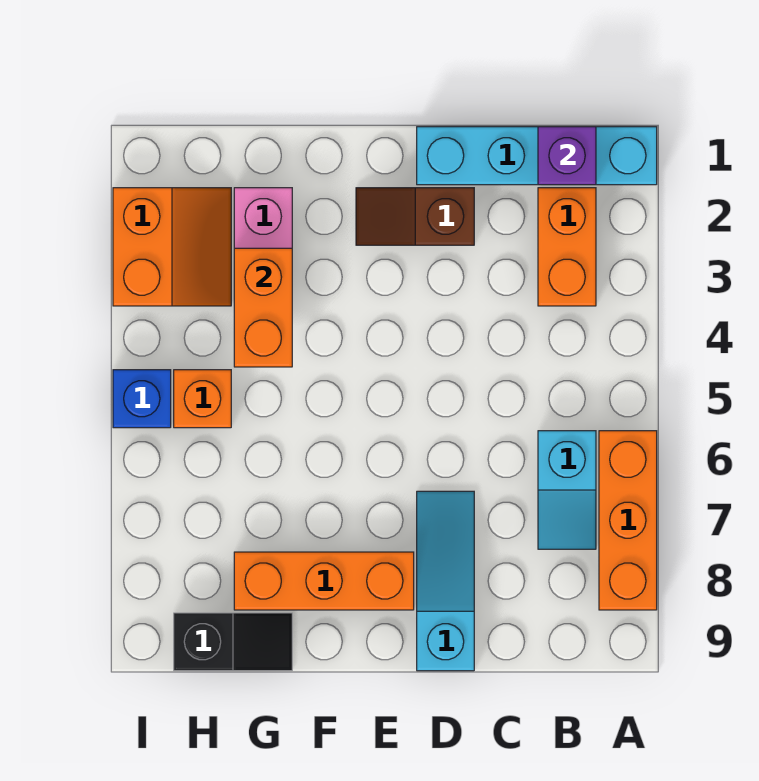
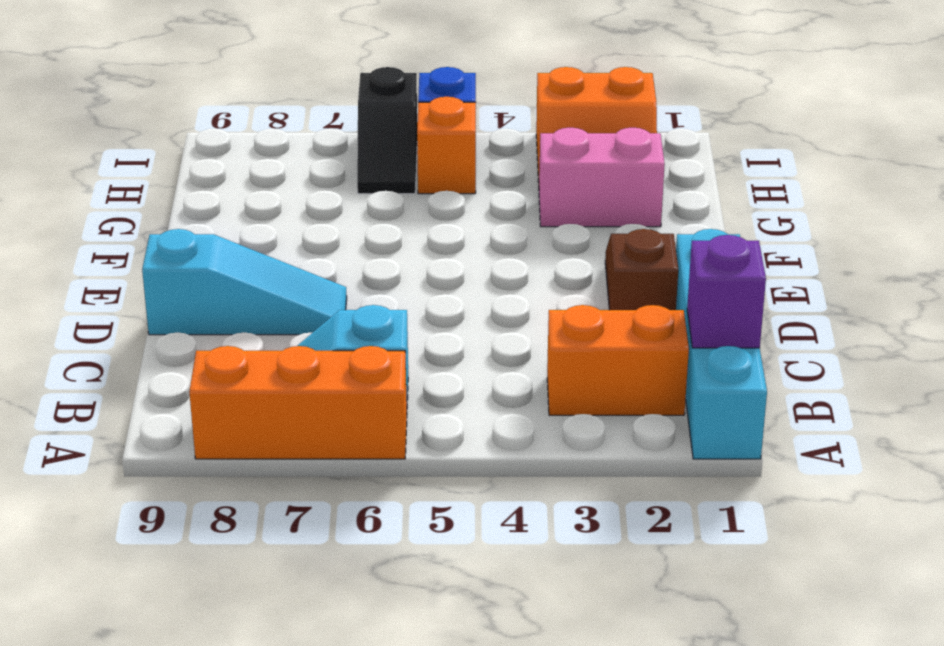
orange 1x3 brick [234,552,414,610] -> none
orange 1x2 brick [234,248,292,367] -> none
black 1x2 slope [174,613,292,671] -> black 1x2 slope moved to [357,67,417,194]

